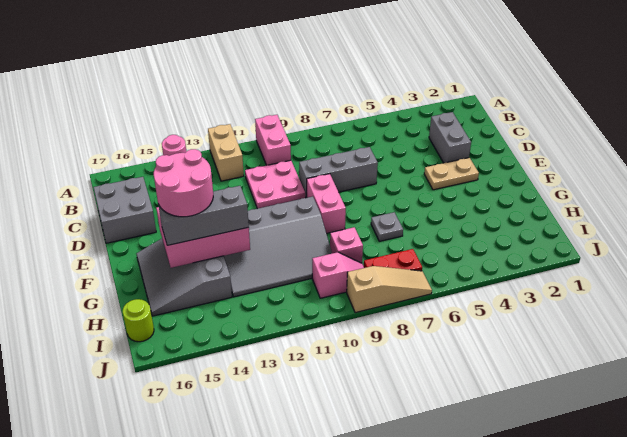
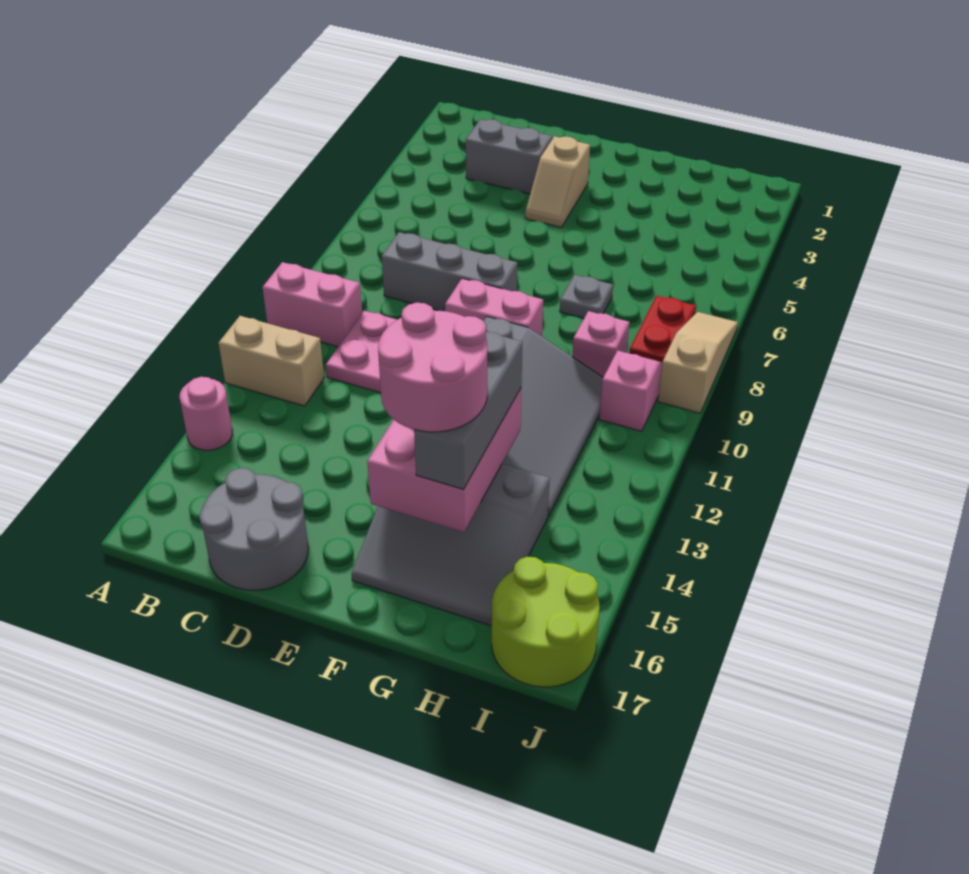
grey 2x2 brick [93,177,156,243] -> grey 2x2 round brick [199,468,308,590]
grey 1x3 brick [299,147,378,198] -> grey 1x3 brick turned to [382,232,517,311]
tan 1x2 plate [424,158,479,190] -> tan 1x2 slope [525,136,590,227]
lime 1x1 round brick [123,299,154,342] -> lime 2x2 round brick [492,557,600,687]

